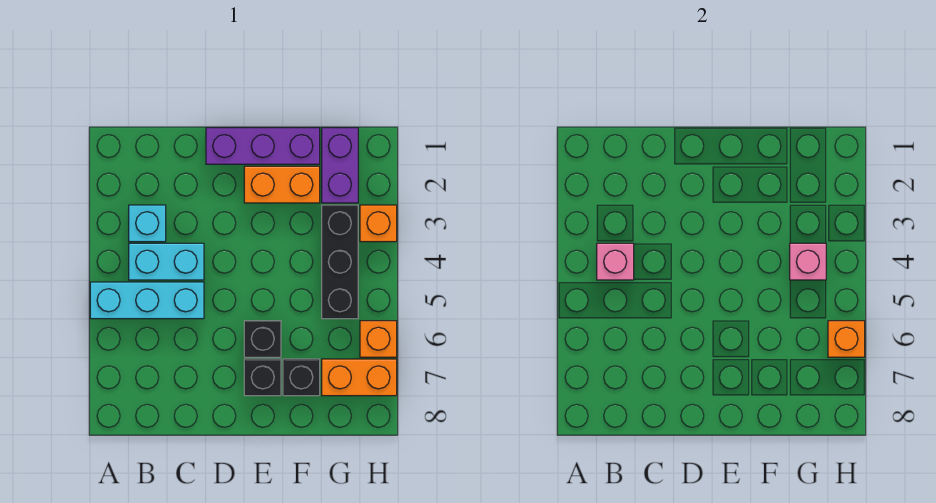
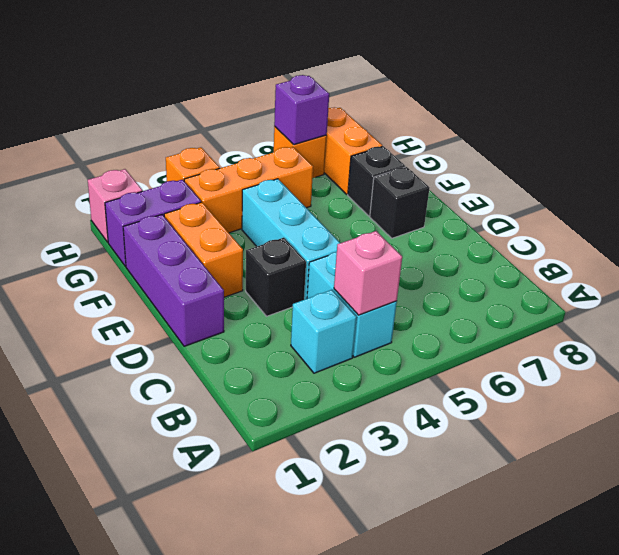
cyan 1x3 brick [90,282,204,319] -> cyan 1x3 brick moved to [242,179,340,300]
black 1x1 brick [244,321,281,357] -> black 1x1 brick moved to [246,238,306,316]
black 1x3 brick [322,205,358,319] -> orange 1x3 brick [184,147,313,233]
pink 1x1 brick [790,243,826,280] -> pink 1x1 brick moved to [88,169,142,242]
orange 1x1 brick [828,321,865,357] -> purple 1x1 brick [274,75,329,145]

